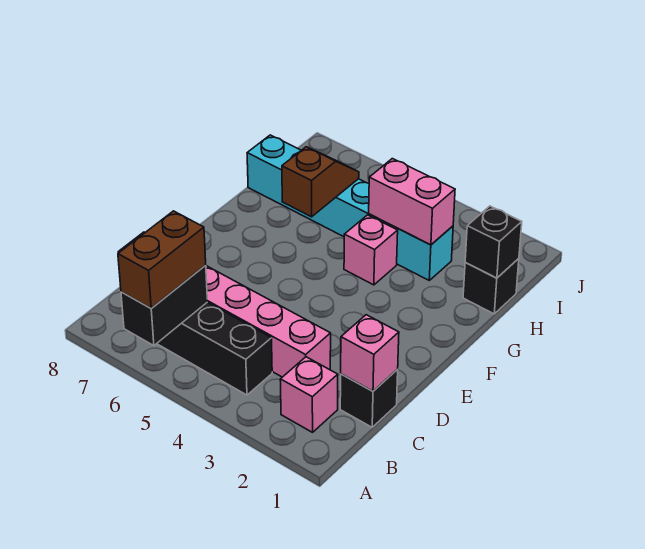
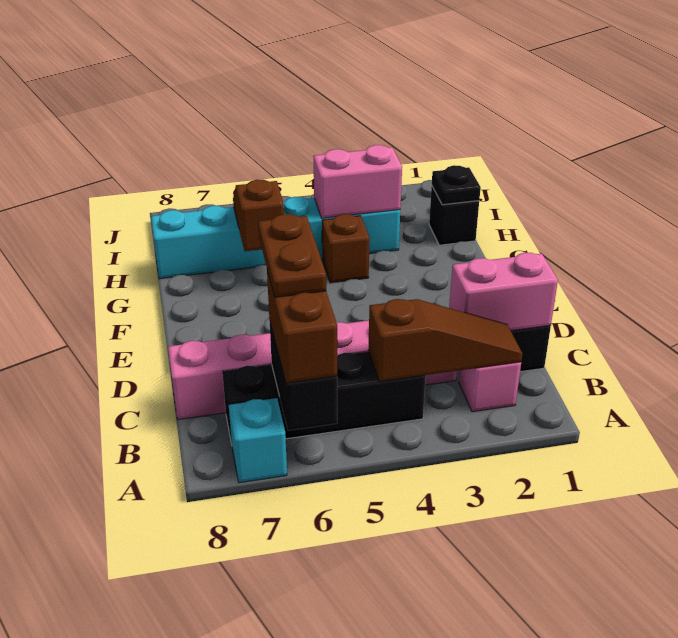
none -> cyan 1x1 brick [229,398,287,483]
none -> brown 1x3 slope [368,299,522,381]
none -> brown 1x2 plate [258,214,326,297]
pink 1x1 brick [341,315,399,391] -> pink 1x2 brick [449,253,558,331]
pink 1x1 brick [344,215,398,285] -> brown 1x1 brick [322,214,369,283]
black 1x1 brick [465,206,522,278] -> black 1x1 plate [432,165,481,205]

